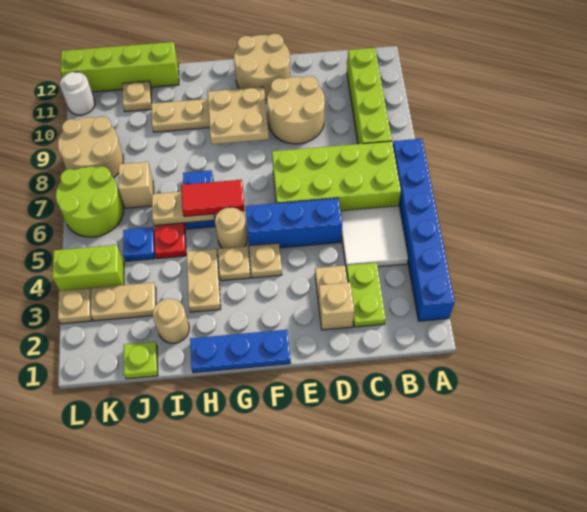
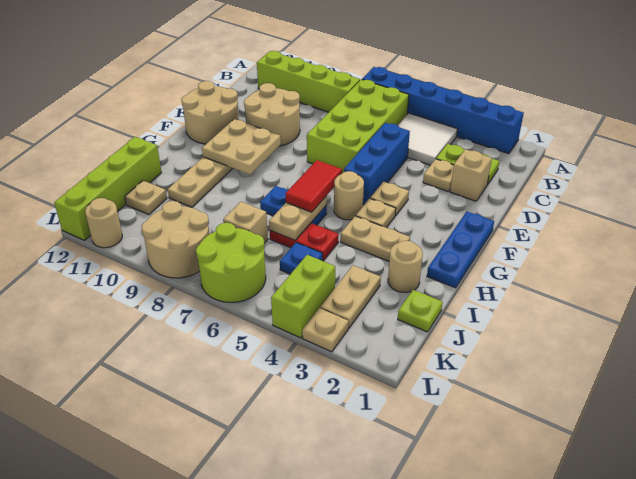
white 1x1 round brick [60,72,95,115] -> tan 1x1 round brick [85,198,122,248]

